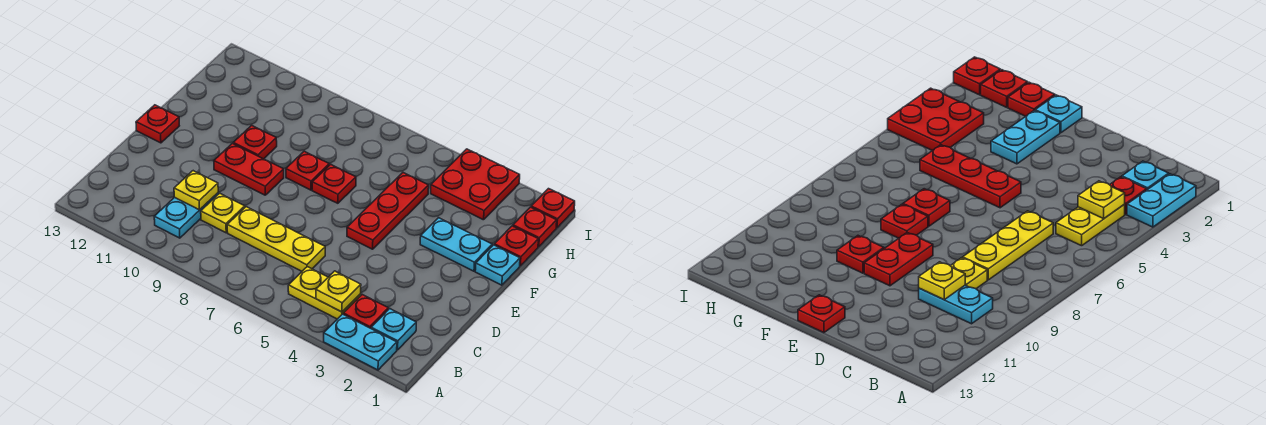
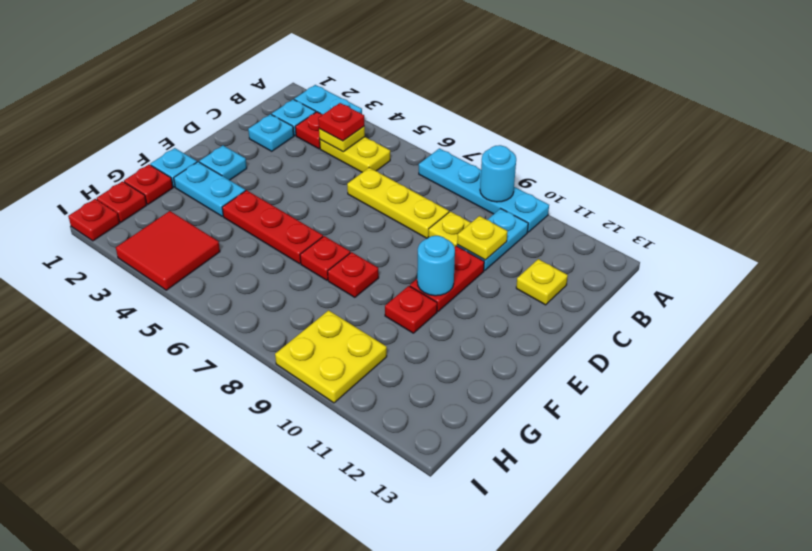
none -> cyan 1x4 plate [419,148,549,232]
none -> cyan 1x1 round brick [480,145,516,202]
none -> cyan 1x1 plate [248,114,294,151]
none -> yellow 1x1 plate [516,259,568,305]
none -> cyan 1x1 plate [199,146,247,180]
red 1x3 plate [347,173,429,249] -> red 1x3 plate turned to [222,190,323,264]
red 1x2 plate [214,143,284,195] -> red 1x2 plate turned to [410,246,484,312]
none -> cyan 1x1 round brick [417,236,455,296]
red 1x1 plate [136,105,179,143] -> red 1x1 plate moved to [318,103,364,141]
red 2x2 plate [431,149,520,220] -> red 2x2 tile [116,211,220,290]
none -> yellow 2x2 plate [275,310,387,403]

